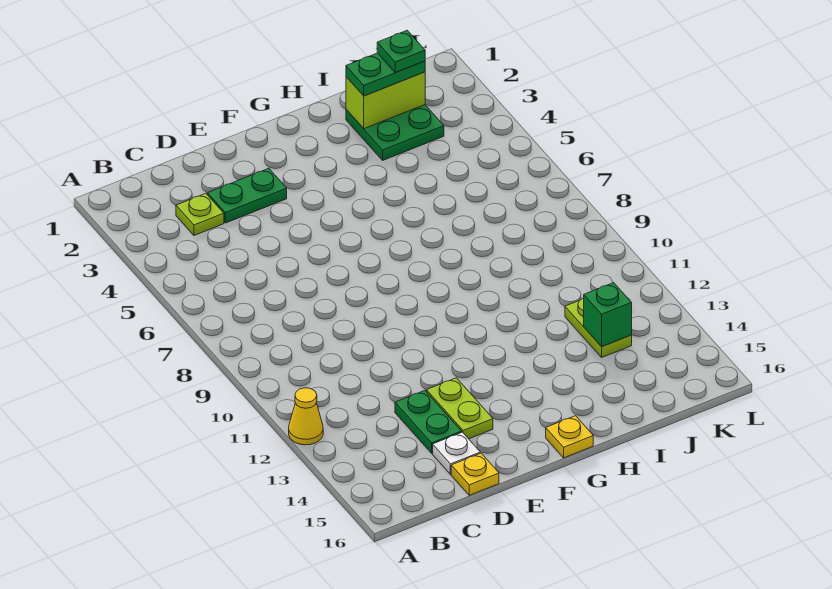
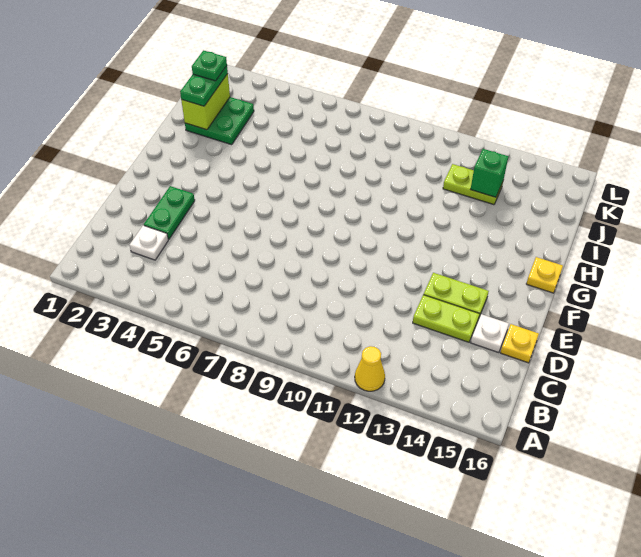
lime 1x1 plate [176,193,224,235] -> white 1x1 plate [130,225,168,260]
green 1x2 plate [395,390,462,453] -> lime 1x2 plate [413,295,479,342]

